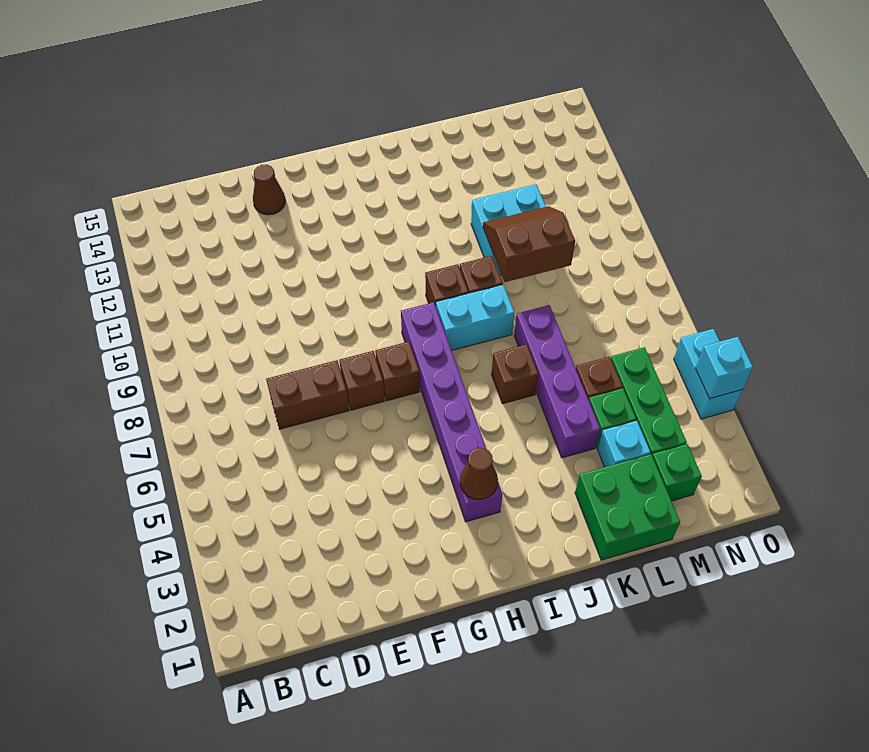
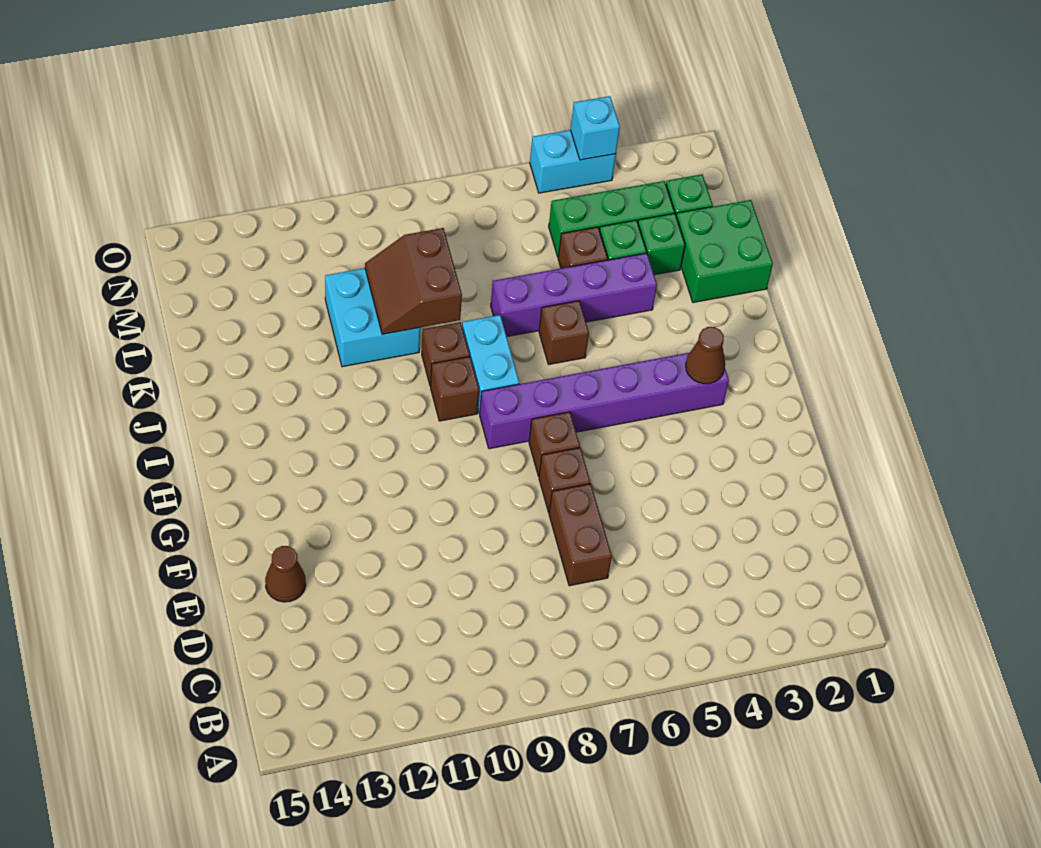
cyan 1x1 brick [598,421,650,467] -> green 1x1 brick [638,213,685,275]

